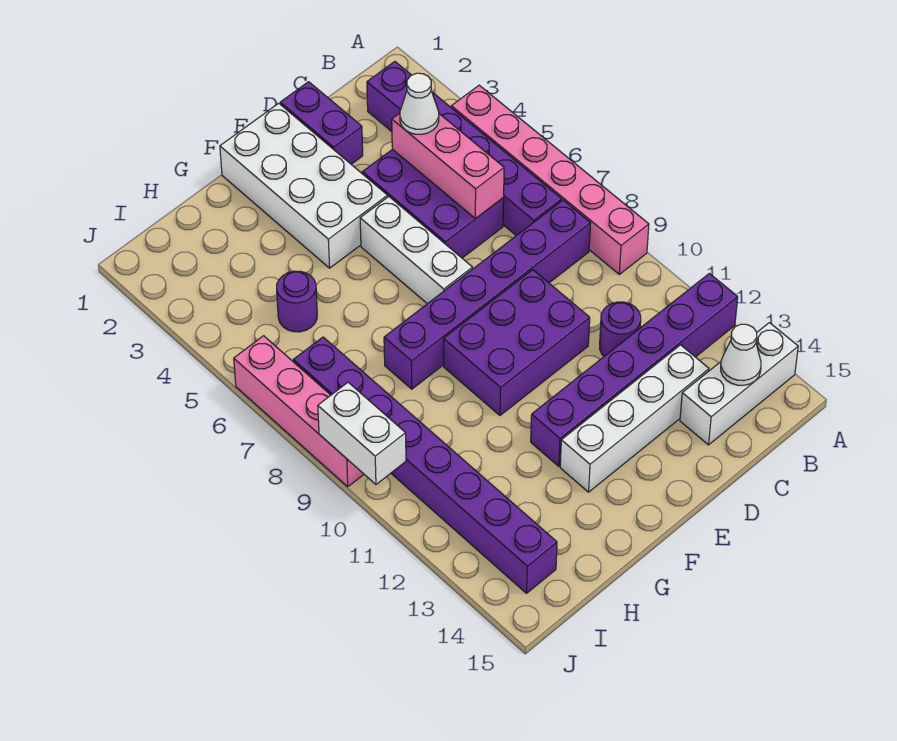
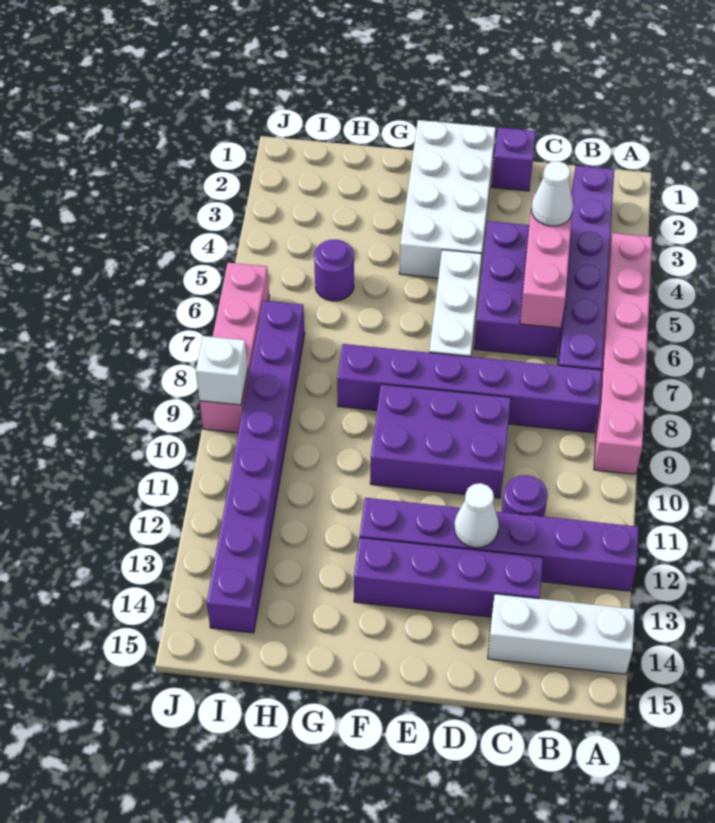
white 1x1 cone [721,324,761,385] -> white 1x1 cone moved to [454,483,499,548]
white 1x4 brick [560,345,709,492] -> purple 1x4 brick [354,538,543,617]
purple 1x2 brick [280,82,363,164] -> purple 1x1 brick [492,127,536,191]
white 1x2 brick [318,382,406,484] -> white 1x1 brick [196,336,248,405]

